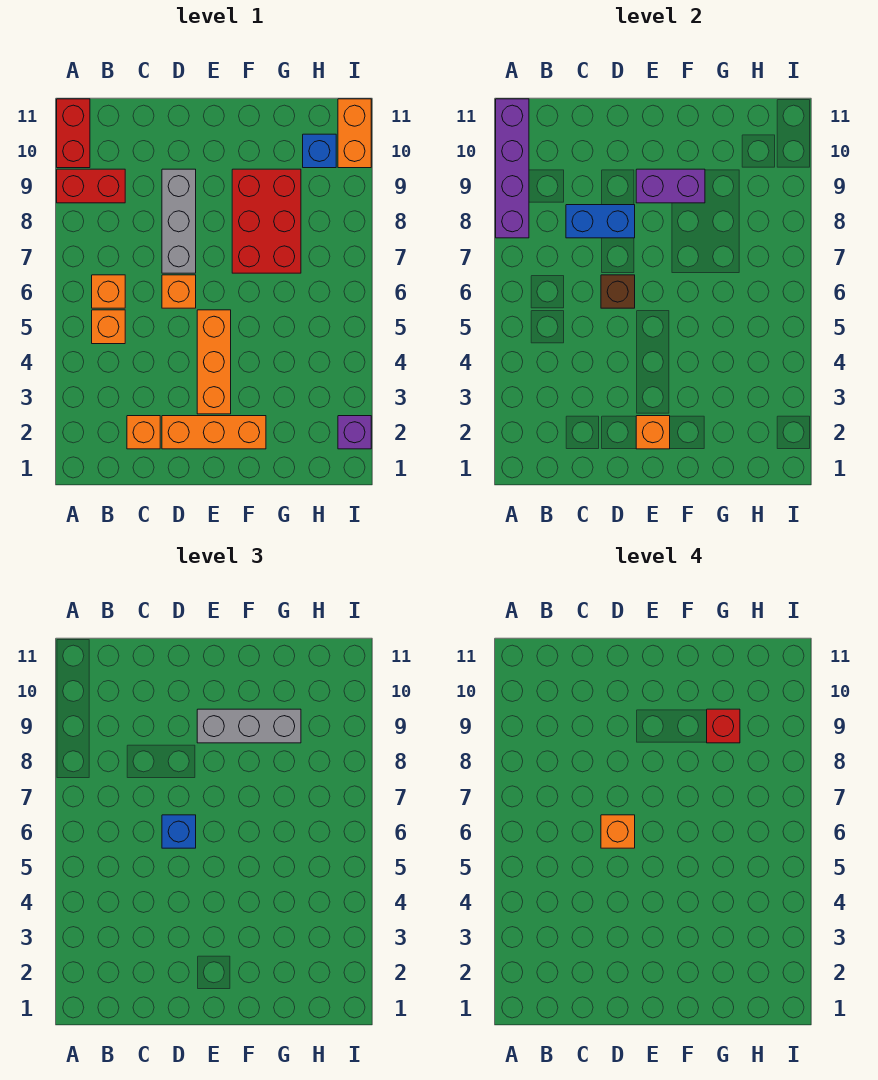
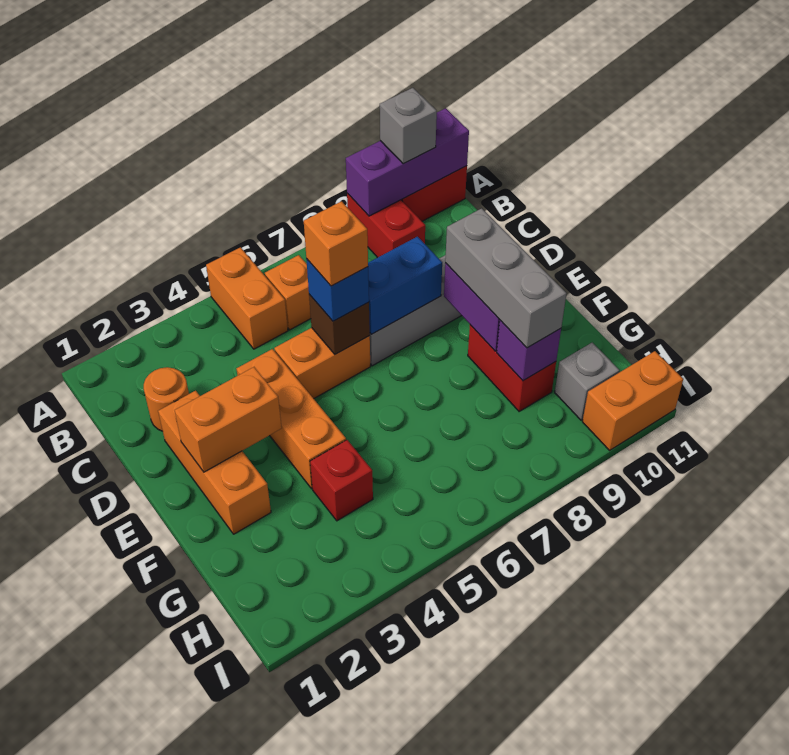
purple 1x4 brick [496,99,529,238] -> purple 1x3 brick [346,108,469,216]
none -> grey 1x1 brick [380,88,437,164]
orange 1x1 brick [92,310,125,344] -> orange 1x2 brick [206,247,288,349]
orange 1x1 brick [127,416,160,449] -> orange 1x1 round brick [144,367,189,431]
blue 1x2 brick [566,205,635,238] -> blue 1x2 brick turned to [368,237,442,334]
orange 1x1 brick [162,275,196,308] -> orange 1x2 brick [274,328,370,399]
orange 1x1 brick [636,416,670,449] -> orange 1x2 brick [175,367,282,472]
orange 1x3 brick [197,310,231,414] -> orange 1x3 brick turned to [237,349,346,489]
red 2x3 brick [232,169,301,273] -> red 1x2 brick [468,325,556,412]
red 1x1 brick [707,709,740,743] -> red 1x1 brick moved to [310,440,373,521]
blue 1x1 brick [303,134,336,168] -> grey 1x1 brick [555,343,620,420]
purple 1x1 brick [338,416,371,449] -> purple 1x1 brick moved to [497,320,561,381]

